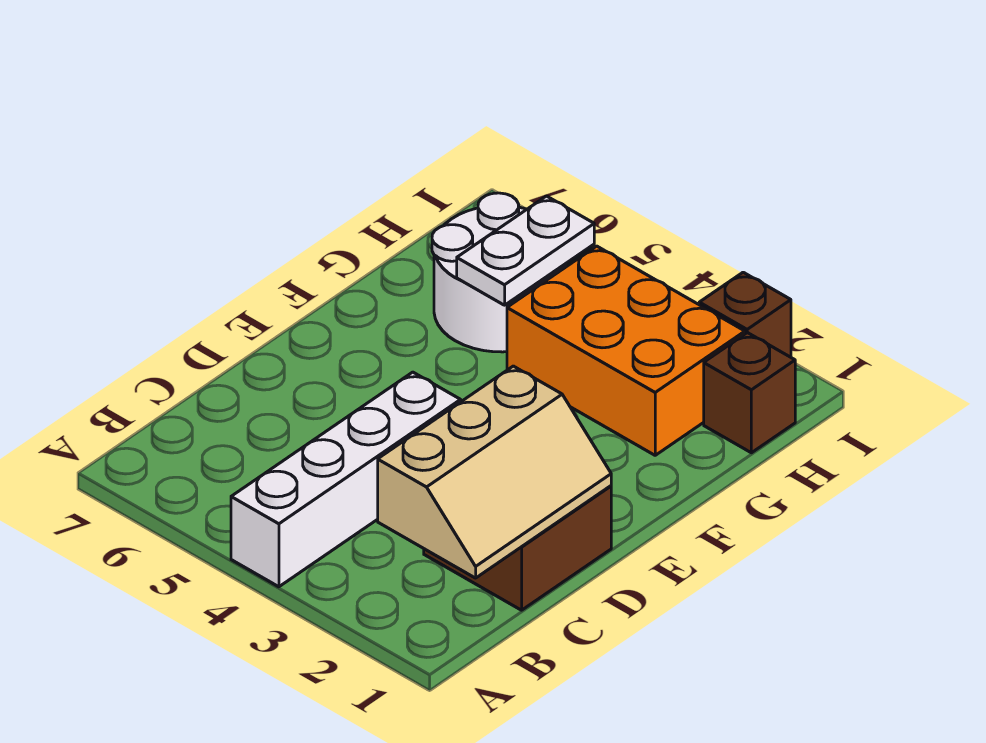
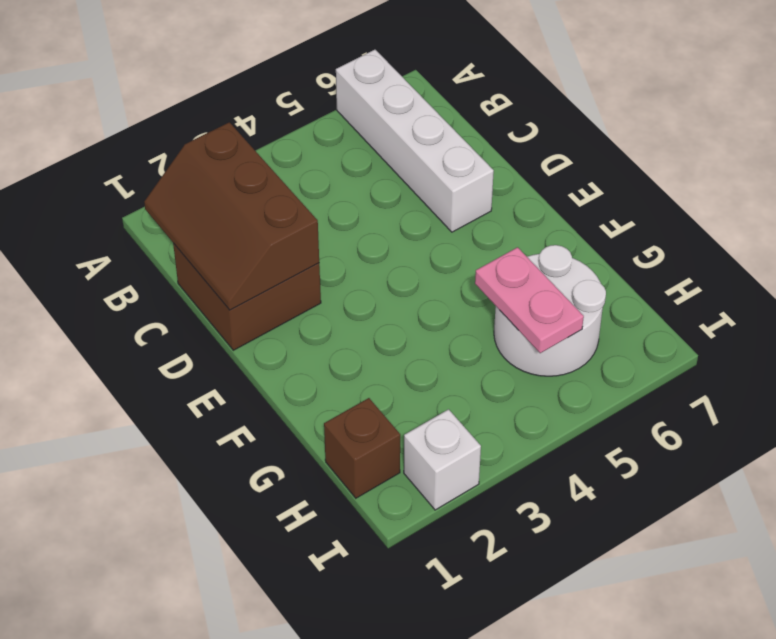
white 1x4 brick [231,372,461,587] -> white 1x4 brick moved to [336,50,494,232]
tan 2x3 slope [378,366,611,578] -> brown 2x3 slope [144,122,319,310]
orange 2x3 brick [507,246,745,455] -> none
white 1x2 plate [457,196,594,305] -> pink 1x2 plate [475,247,584,353]
brown 1x1 brick [699,272,791,357] -> white 1x1 brick [404,409,481,510]

